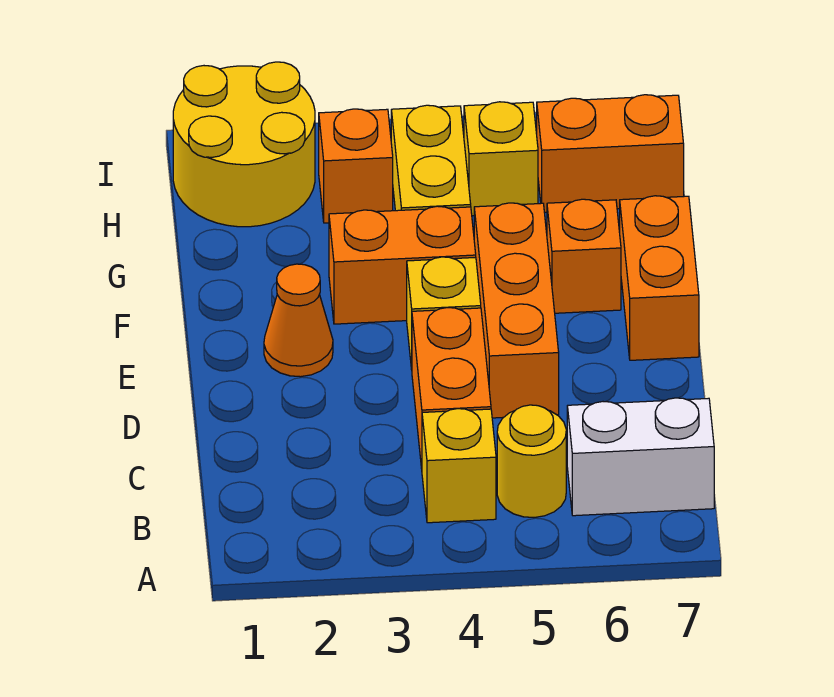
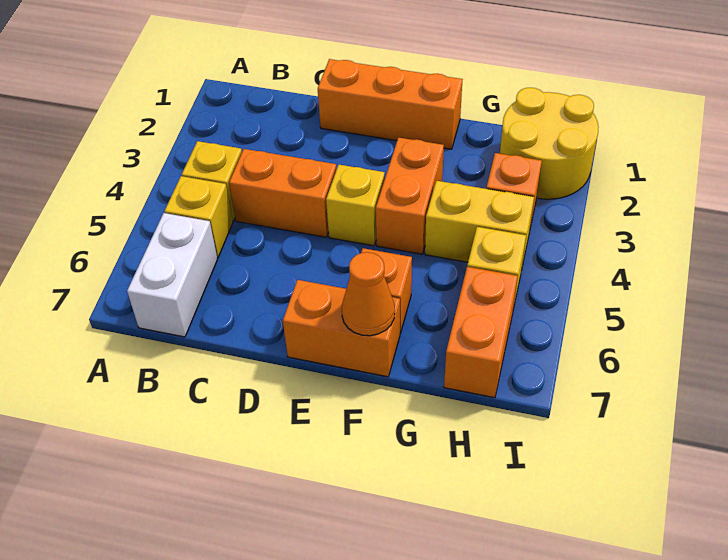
yellow 1x1 round brick [497,405,566,517] -> yellow 1x1 brick [164,176,233,258]
orange 1x3 brick [474,203,559,418] -> orange 1x3 brick moved to [318,59,463,149]
orange 1x1 cone [264,264,333,377] -> orange 1x1 cone moved to [342,252,395,336]

